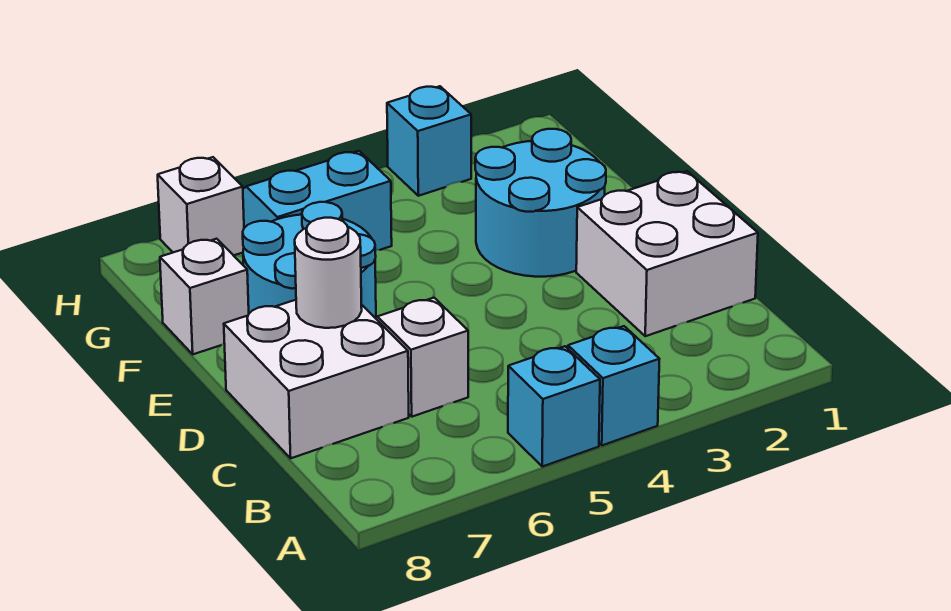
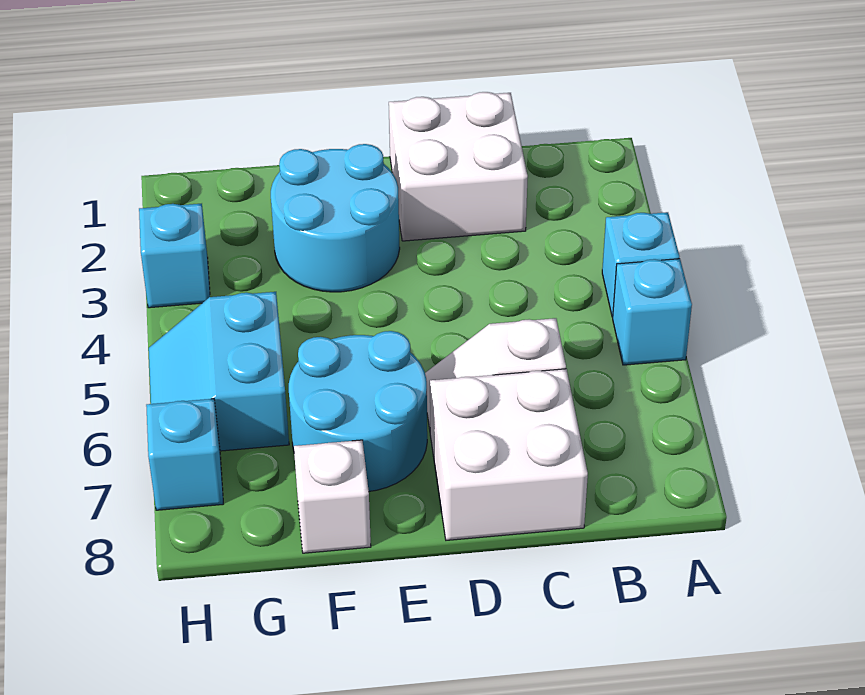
white 1x1 round brick [295,218,362,328] -> none
white 1x1 brick [158,157,244,255] -> cyan 1x1 brick [146,399,223,510]

